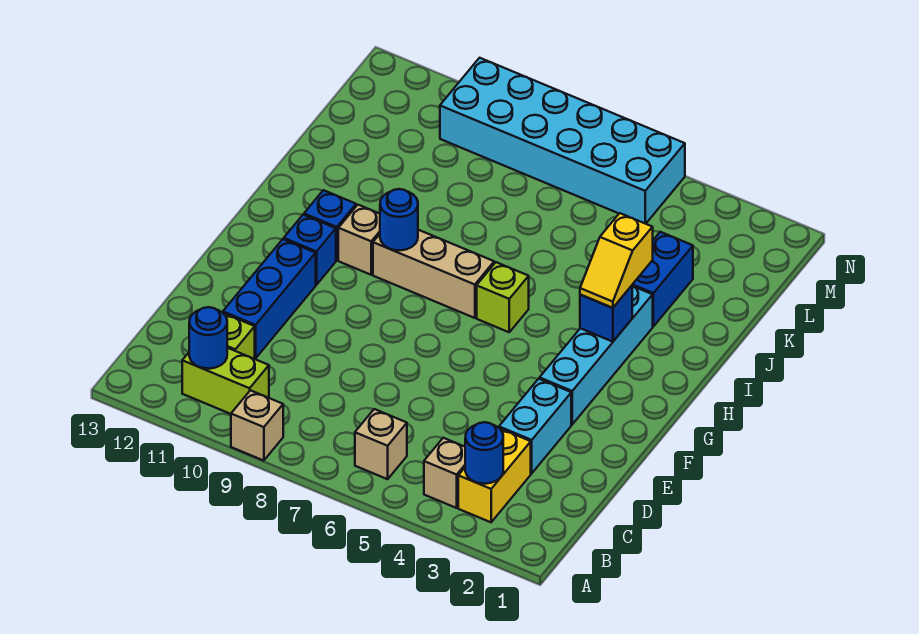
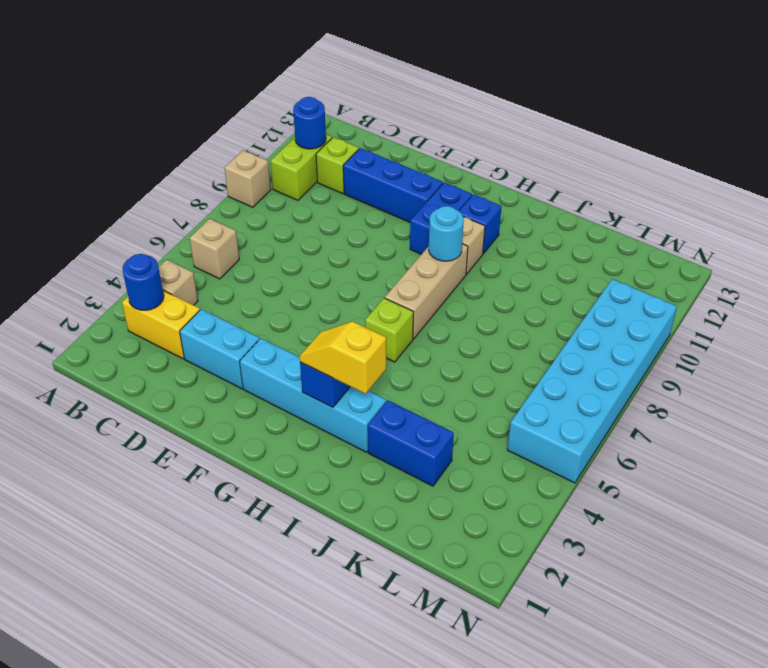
blue 1x1 brick [284,215,336,285] -> blue 1x2 brick [410,183,472,254]
blue 1x1 round brick [380,189,418,250] -> cyan 1x1 round brick [429,206,464,261]

